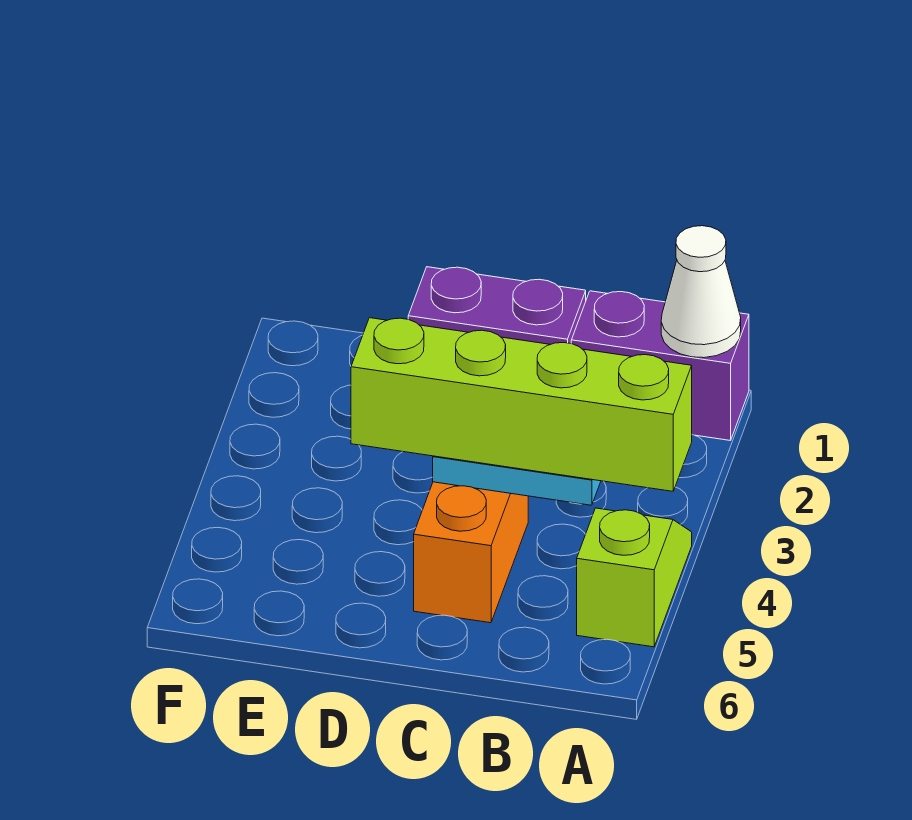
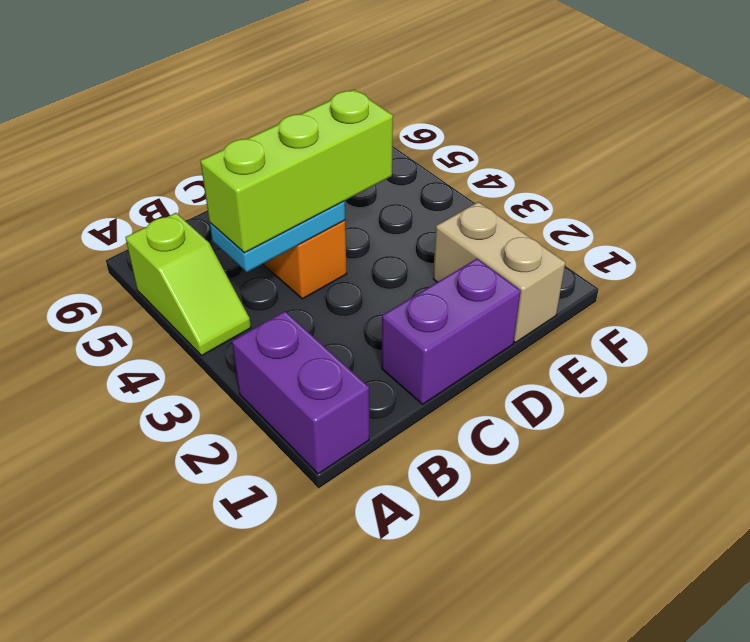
purple 1x2 brick [571,291,749,441] -> purple 1x2 brick turned to [232,311,369,474]
white 1x1 cone [661,226,741,358] -> none
lime 1x4 brick [351,318,692,491] -> lime 1x3 brick [200,89,393,253]
none -> tan 1x2 brick [433,202,566,343]

